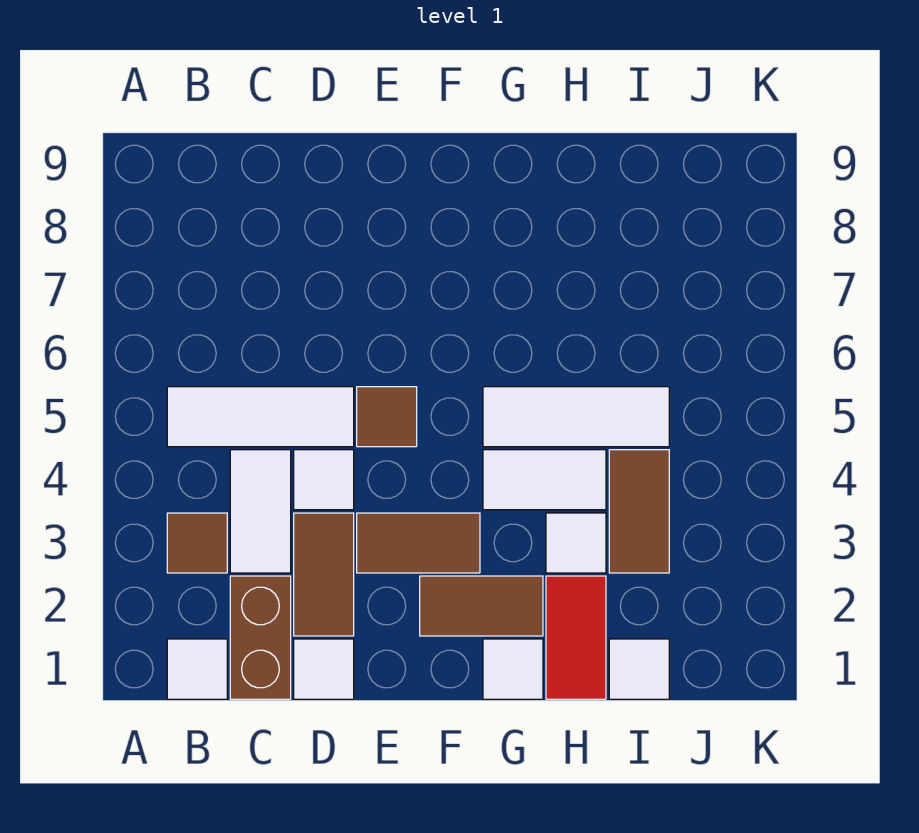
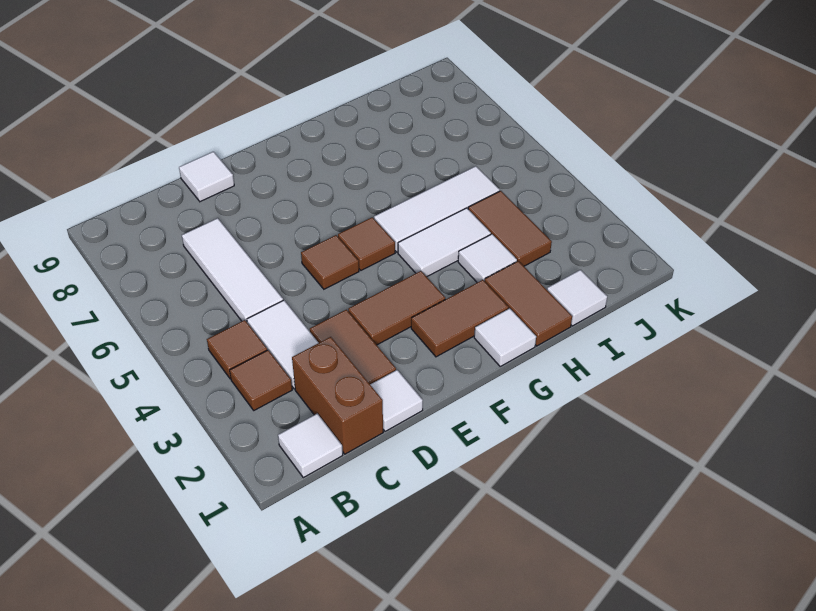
none -> brown 1x1 tile [207,320,267,379]
white 1x3 tile [167,387,354,447] -> white 1x3 tile turned to [182,218,283,322]
white 1x1 tile [294,450,354,510] -> white 1x1 tile moved to [179,152,234,202]
none -> brown 1x1 tile [338,217,395,270]
red 1x2 tile [546,576,606,699] -> brown 1x2 tile [485,261,572,346]

